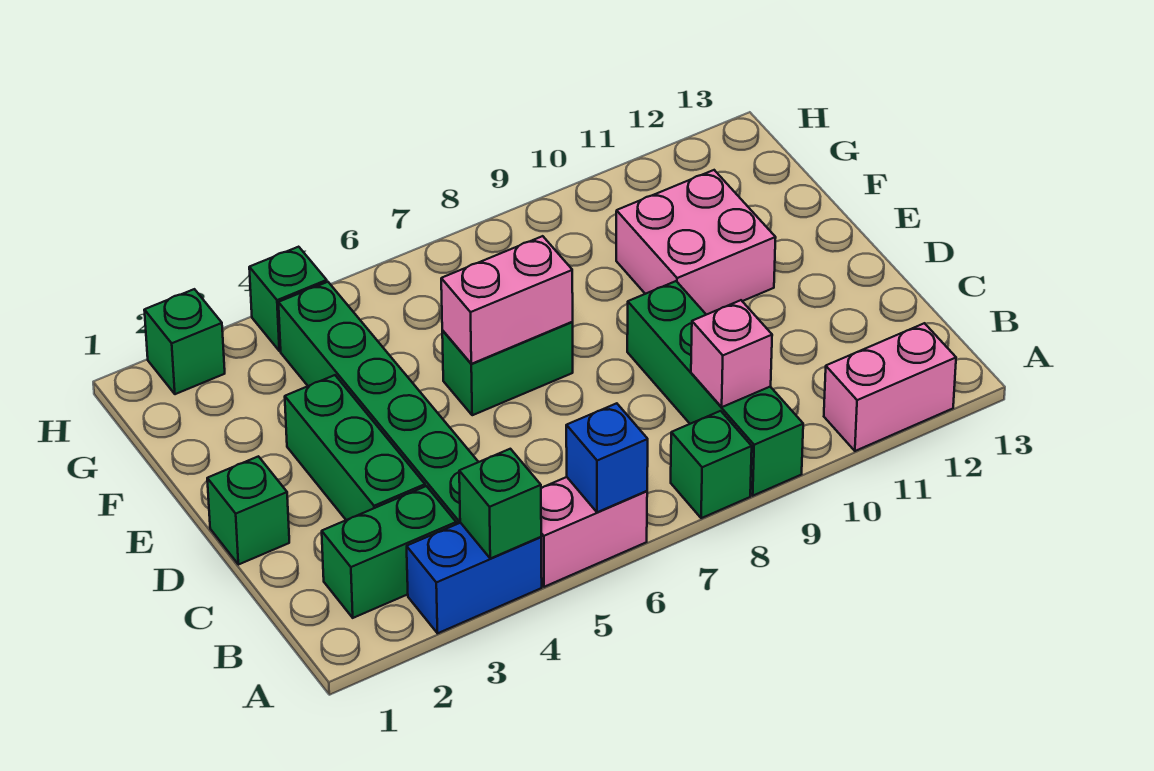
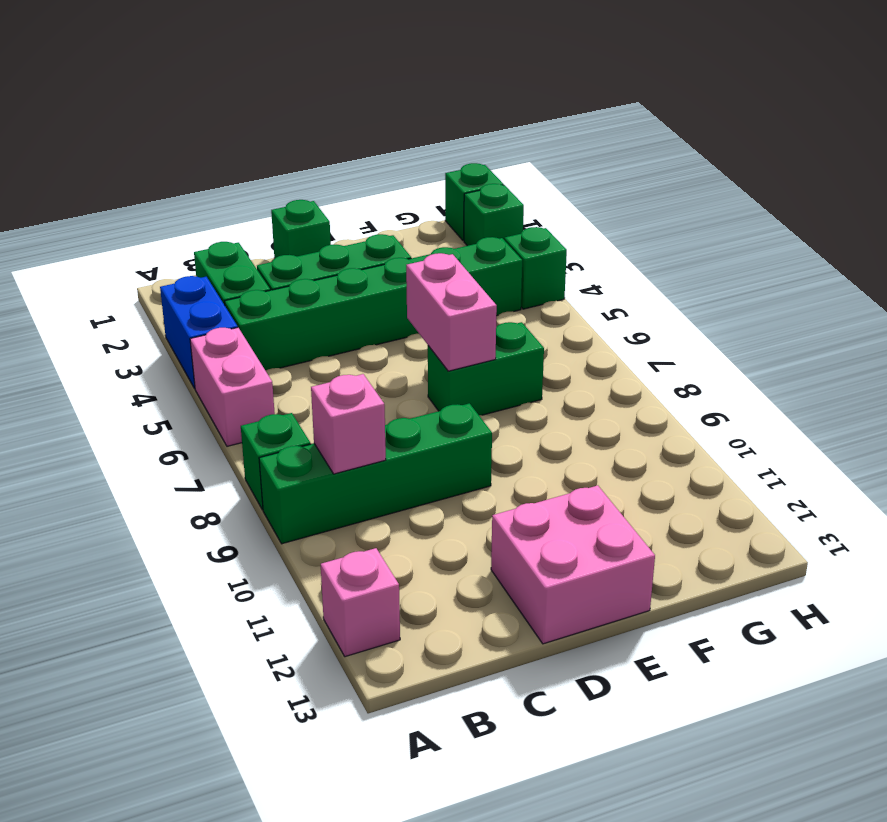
green 1x1 brick [459,449,541,558] -> green 1x1 brick moved to [445,163,504,241]
blue 1x1 brick [566,403,648,512] -> none
pink 1x2 brick [824,323,956,451] -> pink 1x1 brick [321,548,400,657]
green 1x2 brick [442,322,573,415] -> green 1x2 brick turned to [428,322,544,415]
pink 2x2 brick [616,170,776,315] -> pink 2x2 brick moved to [491,485,655,644]

